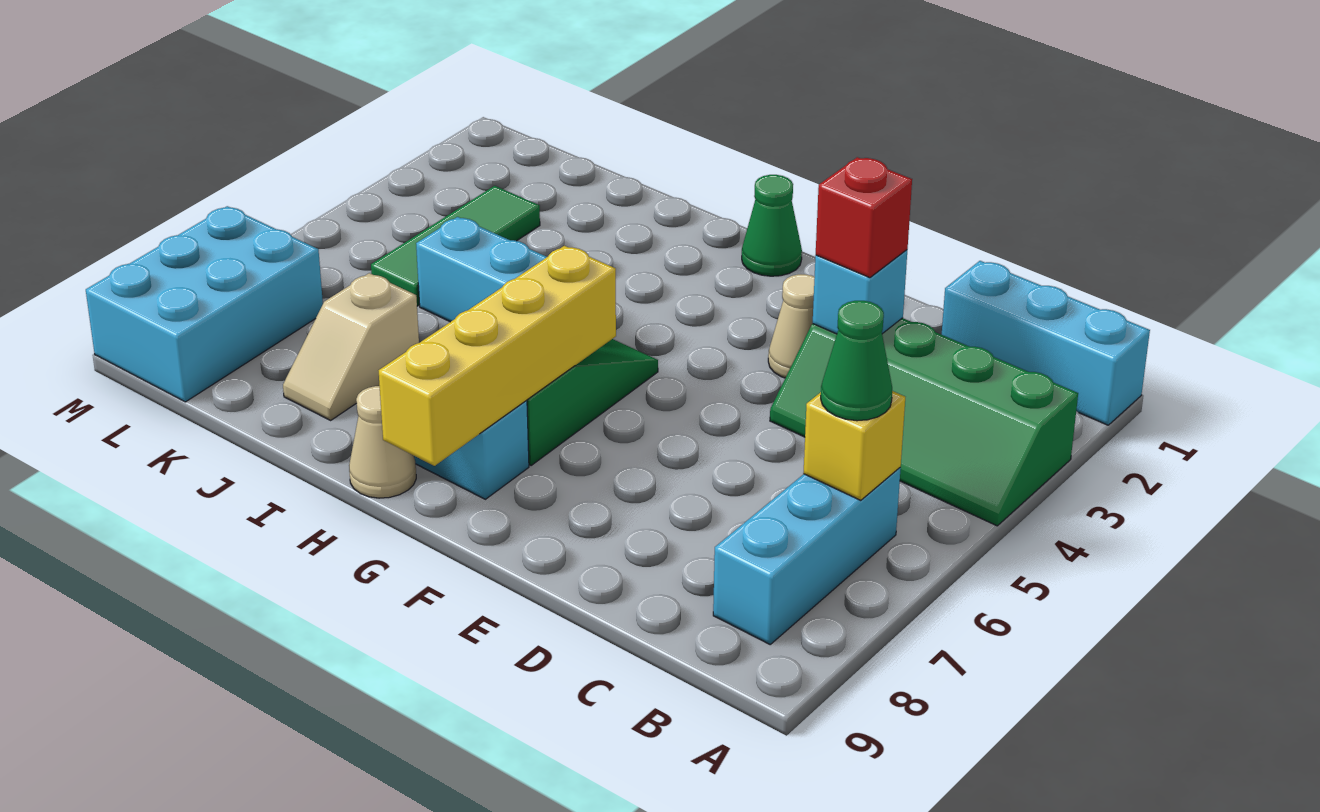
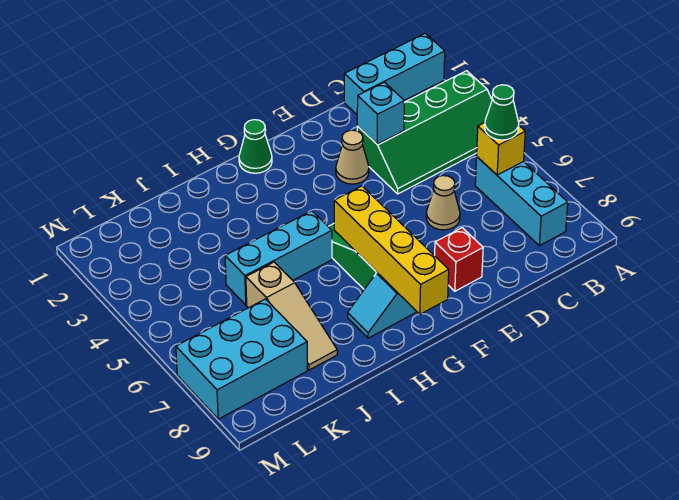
red 1x1 brick [816,157,912,278] -> red 1x1 brick moved to [435,228,483,291]
tan 1x1 cone [349,386,416,498] -> tan 1x1 cone moved to [426,176,460,230]
tan 1x2 slope [283,273,419,420] -> tan 1x3 slope [246,262,337,370]
green 1x3 tile [371,186,540,306] -> none
cyan 2x3 brick [86,206,323,402] -> cyan 2x3 brick turned to [176,299,307,419]

